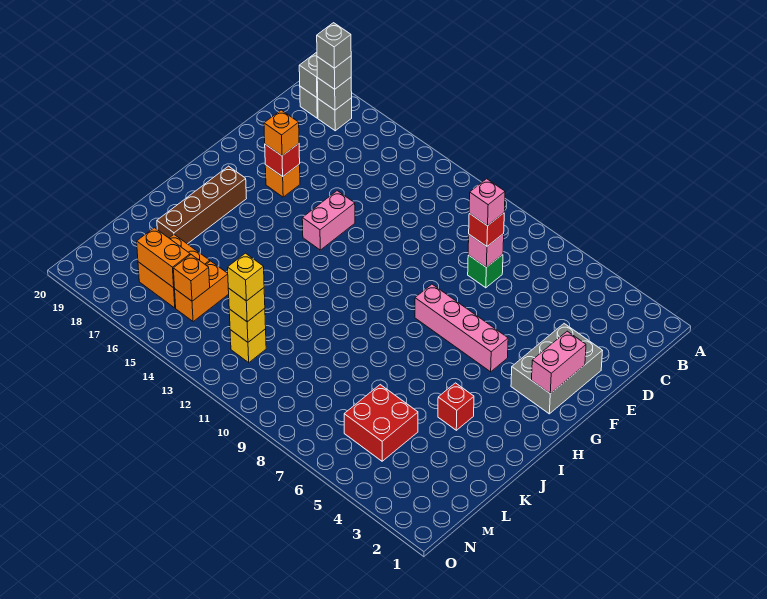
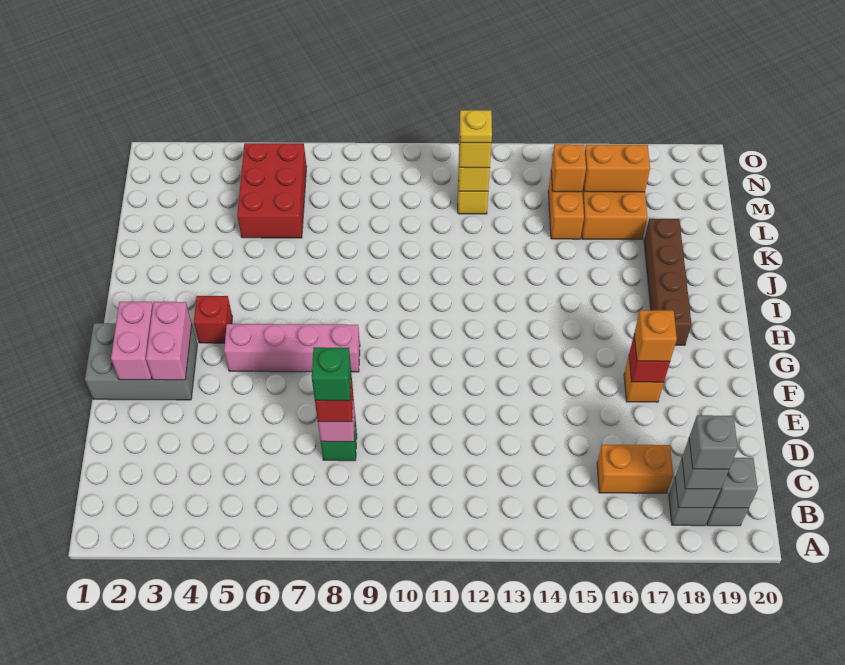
none -> orange 1x2 brick [597,445,673,493]
pink 1x1 brick [469,179,505,226] -> green 1x1 brick [312,347,351,401]
grey 2x3 brick [511,324,602,414] -> grey 2x3 brick turned to [85,323,197,400]
pink 1x2 brick [302,191,355,250] -> pink 1x2 brick moved to [146,302,192,380]
red 1x1 brick [438,383,474,430] -> red 1x1 brick moved to [194,296,232,343]
red 2x2 brick [344,385,418,461] -> red 2x3 brick [237,143,307,238]
yellow 1x1 brick [228,253,264,301] -> yellow 1x1 plate [460,110,492,143]

